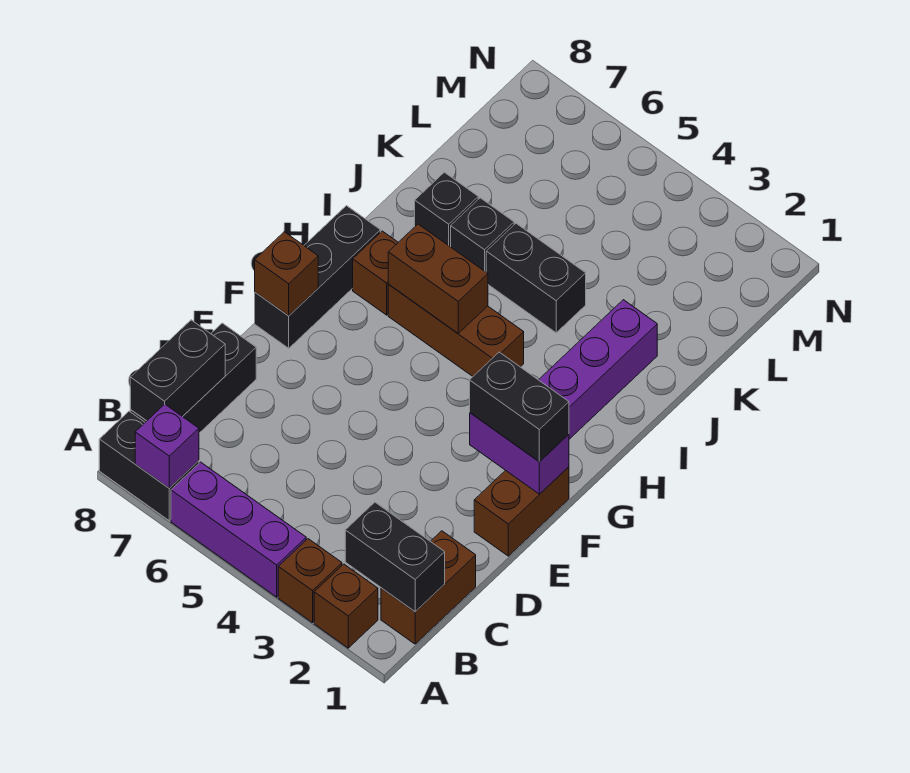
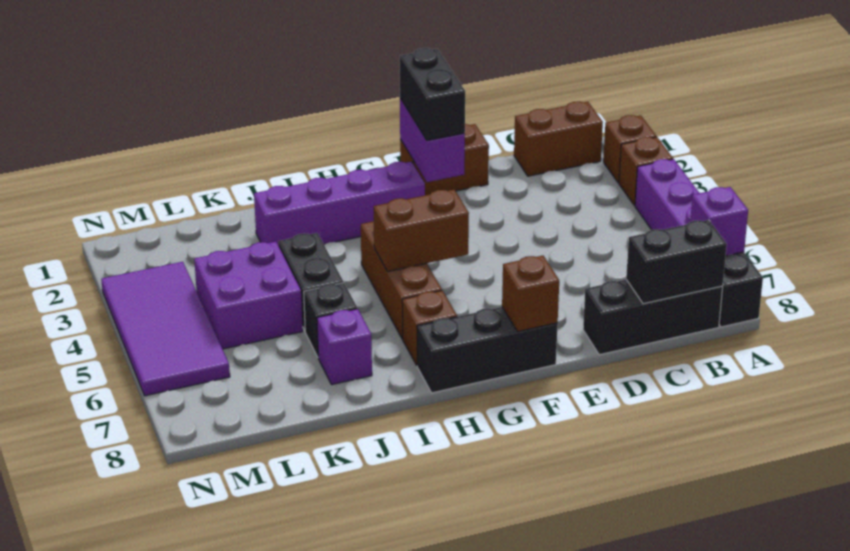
black 1x2 brick [345,502,445,612] -> none
brown 1x2 brick [388,224,488,333] -> brown 1x2 brick turned to [374,190,469,272]
black 1x1 brick [415,172,478,247] -> purple 1x1 brick [317,309,372,385]
none -> purple 2x2 brick [194,242,303,349]
none -> purple 2x4 tile [101,262,230,396]

